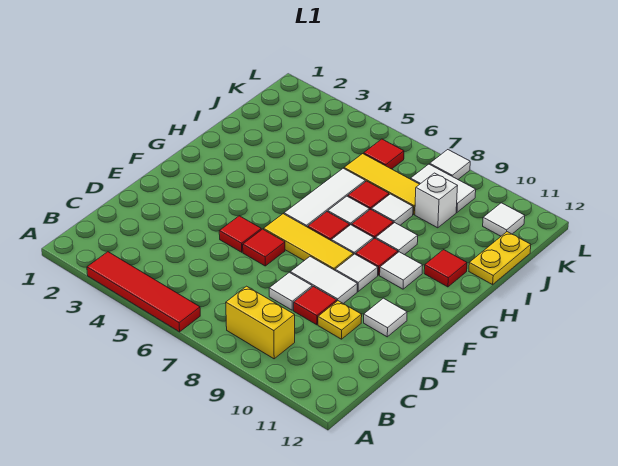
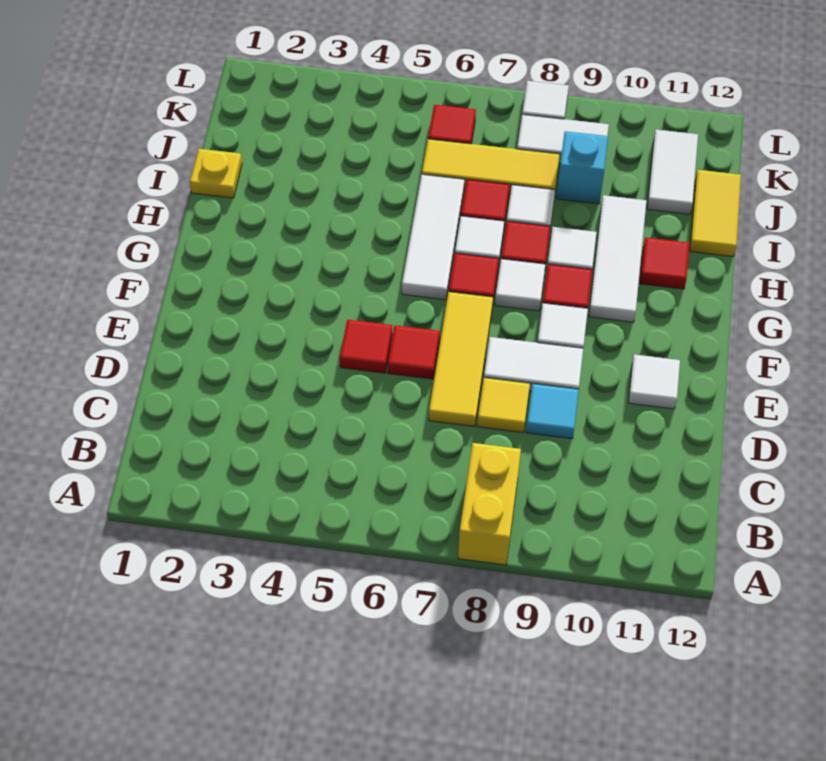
red 1x4 tile [87,252,200,332] -> none
yellow 1x2 brick [226,286,295,359] -> yellow 1x2 brick turned to [458,443,521,565]
white 1x1 tile [269,272,312,310] -> yellow 1x1 tile [477,378,530,433]
red 1x1 tile [294,287,337,325] -> cyan 1x1 tile [526,384,579,439]
yellow 1x1 plate [318,301,362,339] -> yellow 1x1 plate moved to [190,149,242,198]
yellow 1x3 tile [264,214,353,270] -> yellow 1x3 tile turned to [429,292,493,427]
white 1x1 tile [380,252,423,289] -> white 1x3 tile [589,195,646,322]
yellow 1x2 plate [469,232,531,285] -> yellow 1x2 tile [690,170,741,257]
white 1x1 brick [415,173,457,228] -> cyan 1x1 brick [556,131,608,204]
white 1x1 tile [483,203,525,236] -> white 1x2 tile [647,130,698,214]

